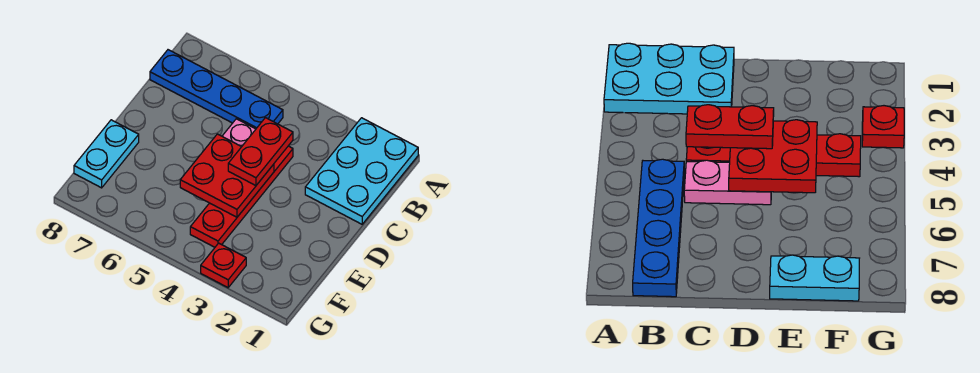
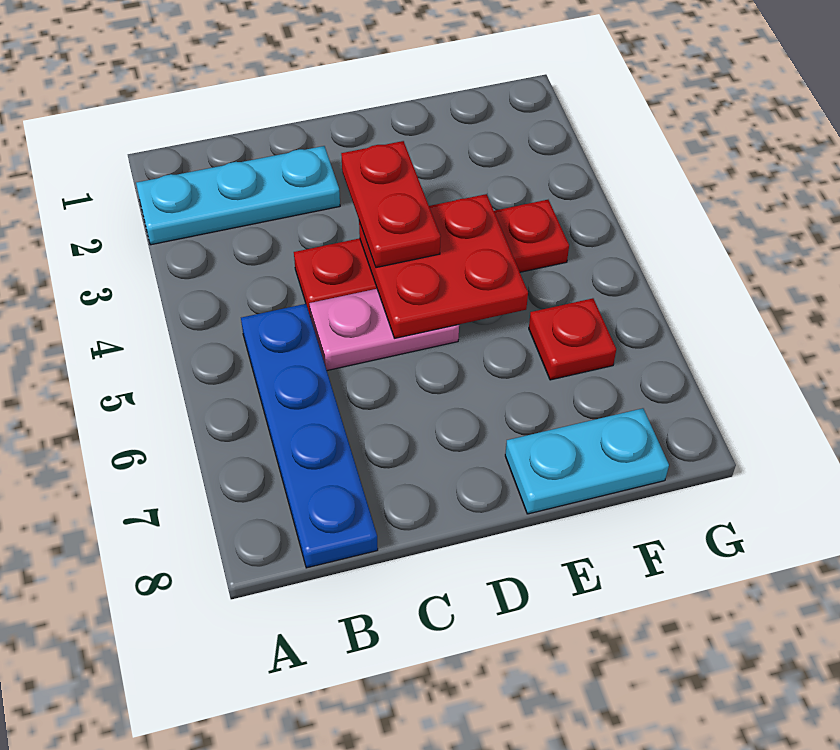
cyan 2x3 plate [305,118,418,224] -> cyan 1x3 plate [136,146,340,245]
red 1x2 plate [228,118,293,186] -> red 1x2 plate turned to [341,141,441,268]
red 1x1 plate [201,243,246,287] -> red 1x1 plate moved to [529,298,616,380]

